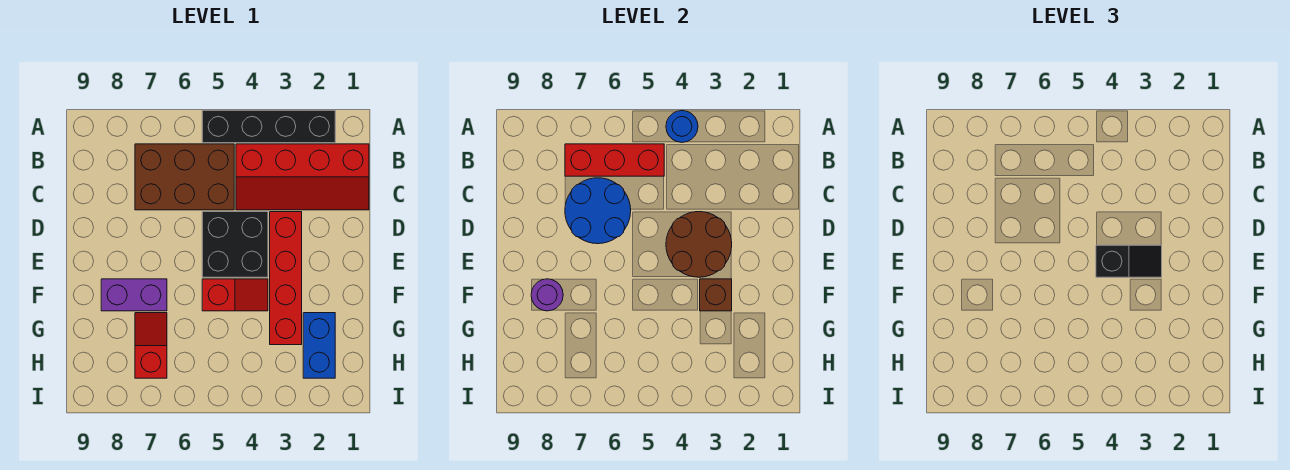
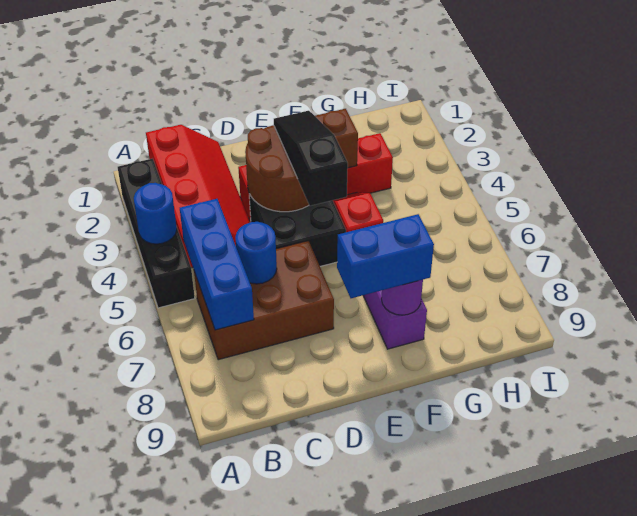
brown 2x3 brick [135,144,234,210] -> brown 2x3 brick turned to [194,241,334,360]
red 1x3 brick [565,144,664,176] -> blue 1x3 brick [180,199,254,330]
blue 2x2 round brick [565,178,631,244] -> blue 1x1 round brick [235,222,277,284]
black 1x2 slope [1096,245,1162,277] -> black 1x3 slope [274,111,348,206]
blue 1x2 brick [303,313,335,378] -> blue 1x2 brick moved to [337,214,434,298]
red 1x2 slope [135,313,167,378] -> none

